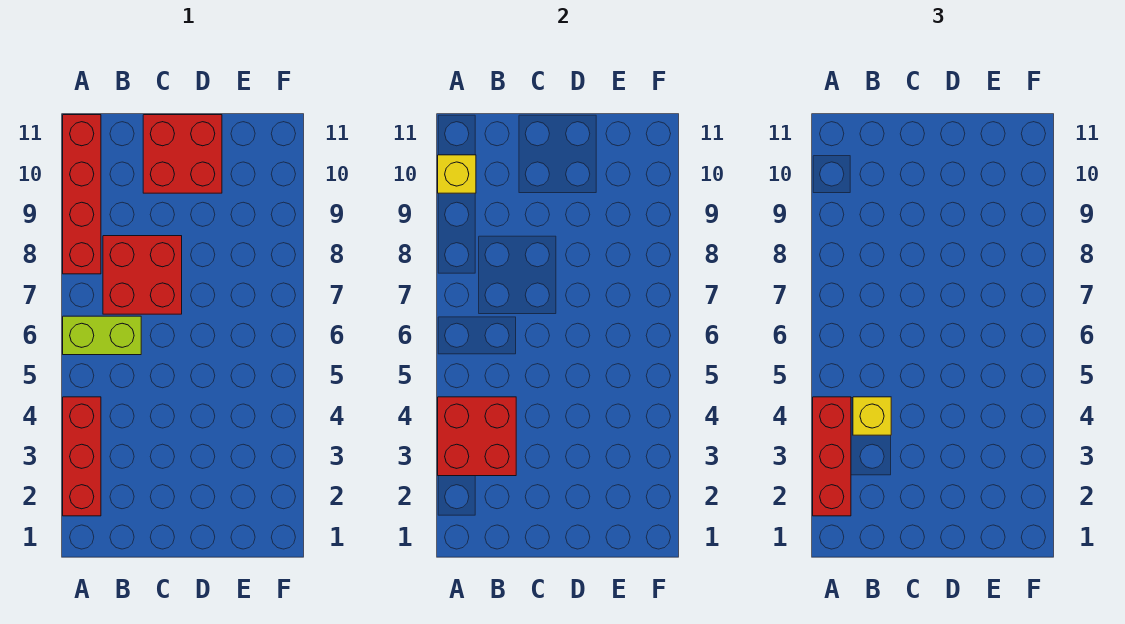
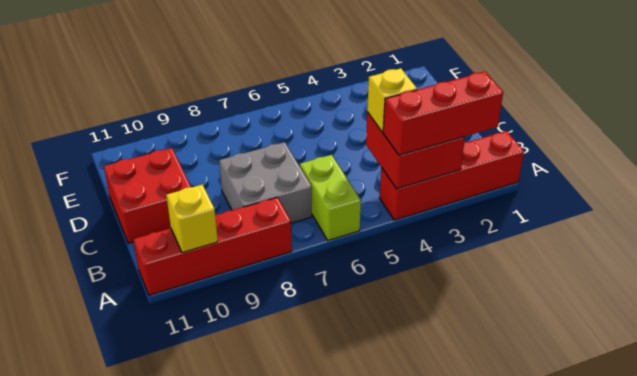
red 1x3 brick [63,397,101,516] -> red 1x4 brick [380,131,524,220]
red 2x2 brick [103,236,182,314] -> grey 2x2 brick [219,142,312,223]

